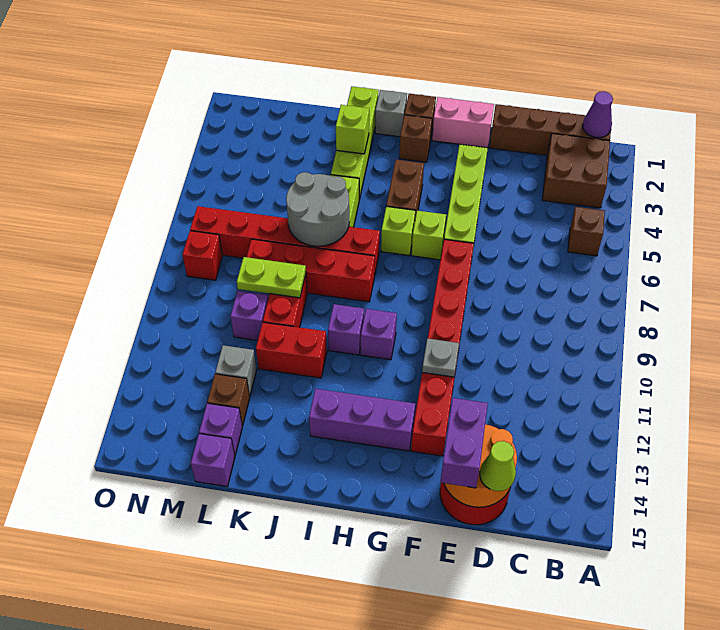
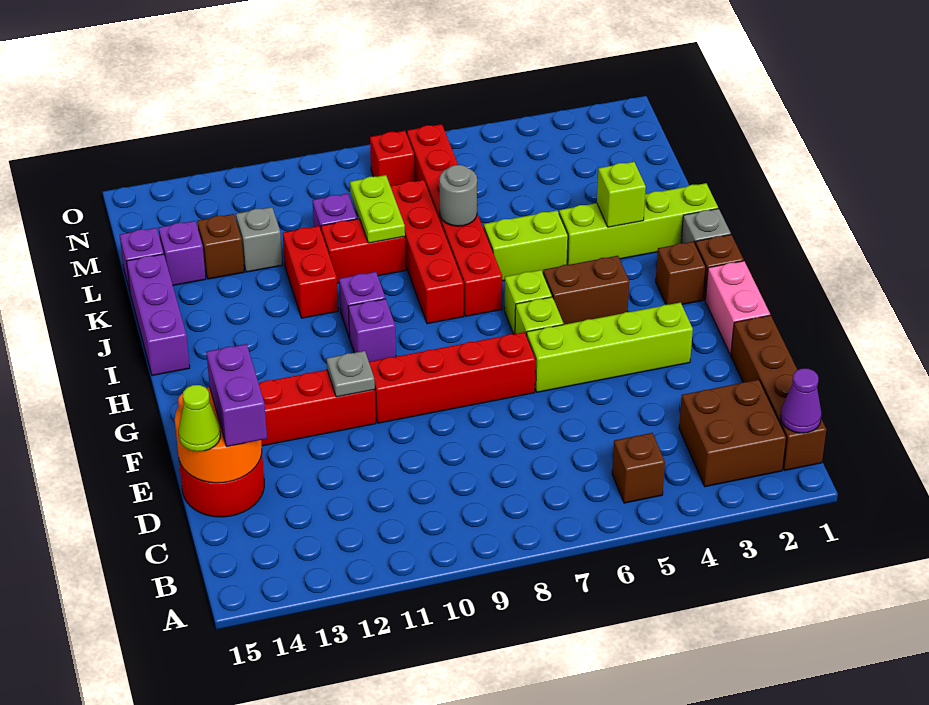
purple 1x2 brick [441,398,488,488] -> purple 1x2 brick turned to [206,344,267,447]
purple 1x3 brick [309,389,415,451] -> purple 1x3 brick moved to [127,254,190,376]
grey 2x2 round brick [286,172,349,246] -> grey 1x1 round brick [439,165,477,226]

